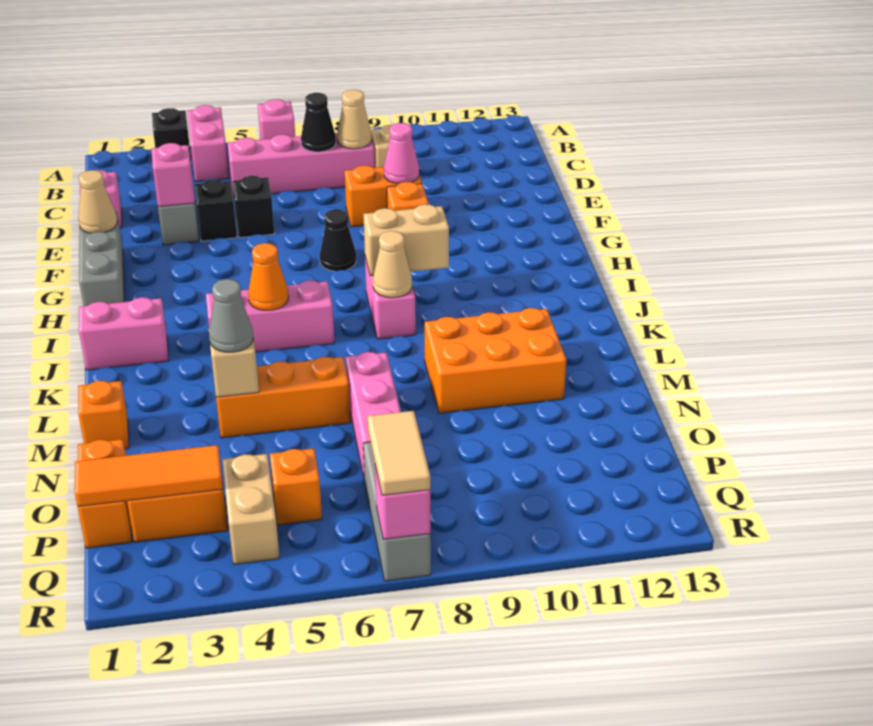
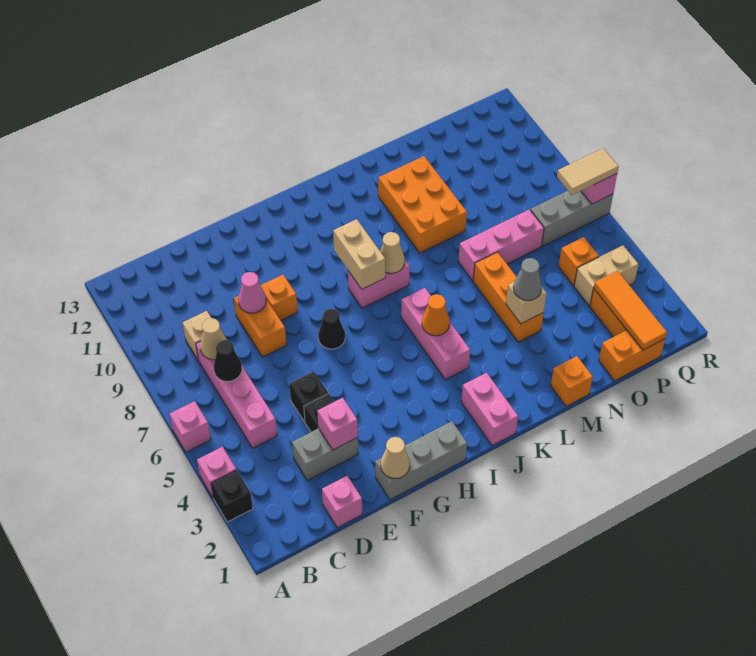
pink 1x2 brick [187,105,229,182] -> pink 1x1 brick [197,447,236,497]

